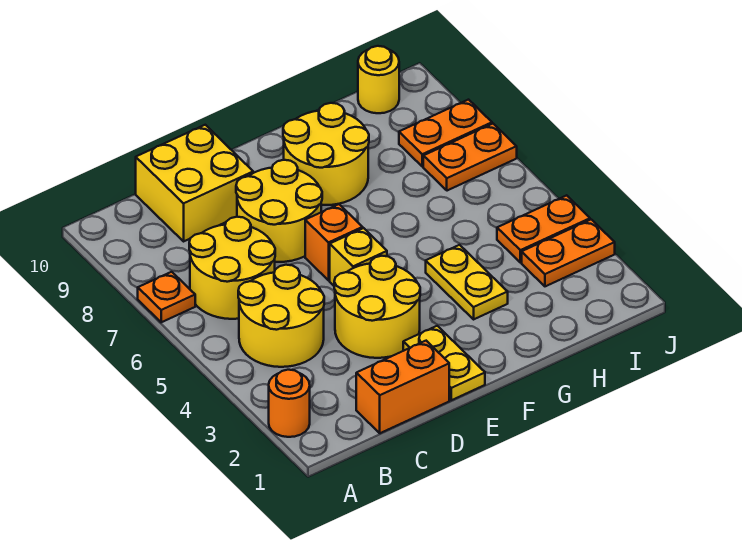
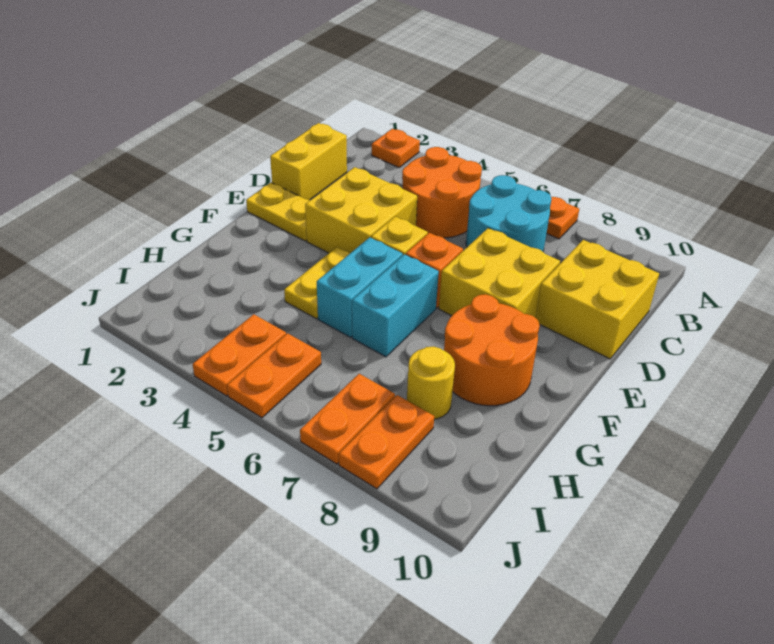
orange 1x1 round brick [269,370,310,437] -> orange 1x1 plate [372,129,420,167]
yellow 2x2 round brick [238,265,324,367] -> orange 2x2 round brick [402,147,482,238]
yellow 2x2 round brick [189,217,275,319] -> cyan 2x2 round brick [466,175,552,252]
orange 1x2 brick [356,341,449,433] -> yellow 1x2 brick [270,123,347,200]
yellow 2x2 round brick [334,256,420,358] -> yellow 2x2 brick [305,167,417,253]
yellow 2x2 round brick [236,160,322,262] -> yellow 2x2 brick [439,228,560,317]
none -> cyan 1x2 brick [317,237,403,337]
none -> cyan 1x2 brick [352,254,439,357]
yellow 2x2 round brick [283,103,369,205] -> orange 2x2 round brick [444,294,540,406]
yellow 1x2 plate [426,245,508,319] -> yellow 1x2 plate turned to [284,247,350,319]
orange 1x2 plate [522,220,615,286] -> orange 1x2 plate moved to [227,333,321,418]
yellow 1x1 round brick [358,46,399,113] -> yellow 1x1 round brick moved to [407,346,455,419]

